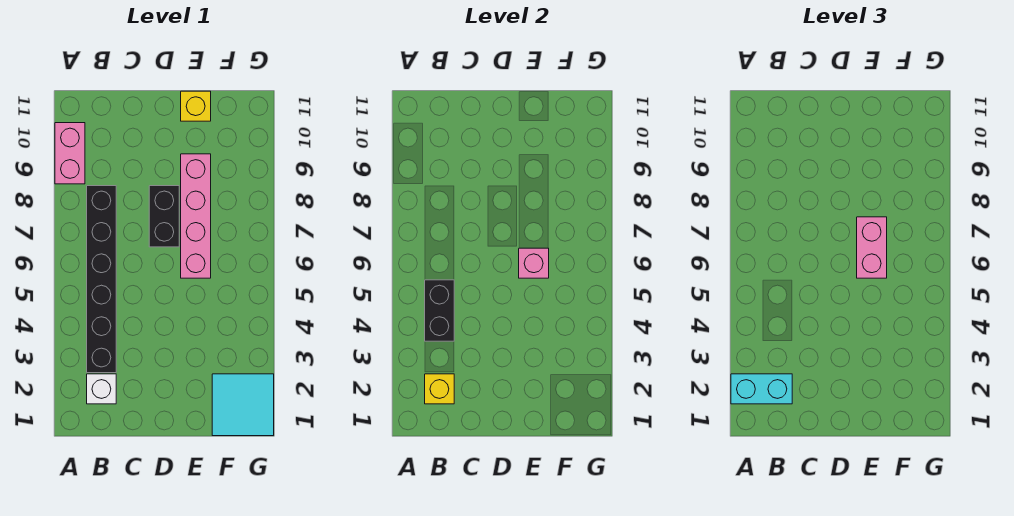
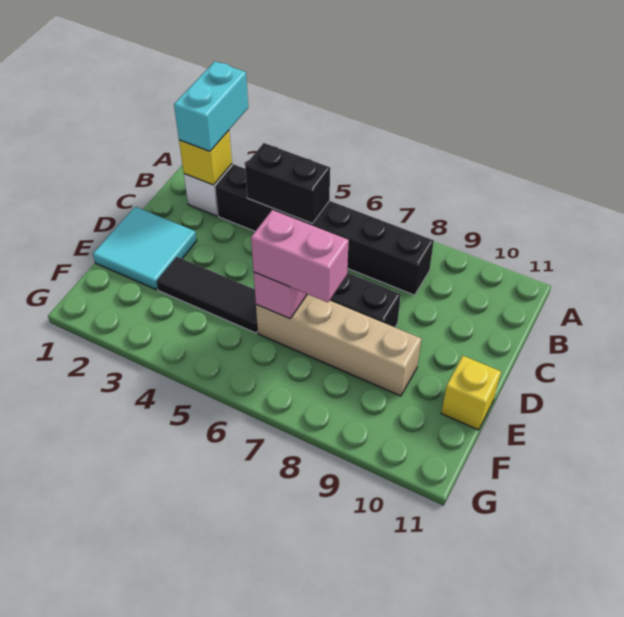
pink 1x2 brick [55,123,85,184] -> none
none -> black 1x3 tile [156,257,258,333]
pink 1x4 brick [181,154,211,278] -> tan 1x4 brick [256,294,421,396]
cyan 2x2 tile [212,374,274,436] -> cyan 2x2 tile moved to [93,207,197,290]

